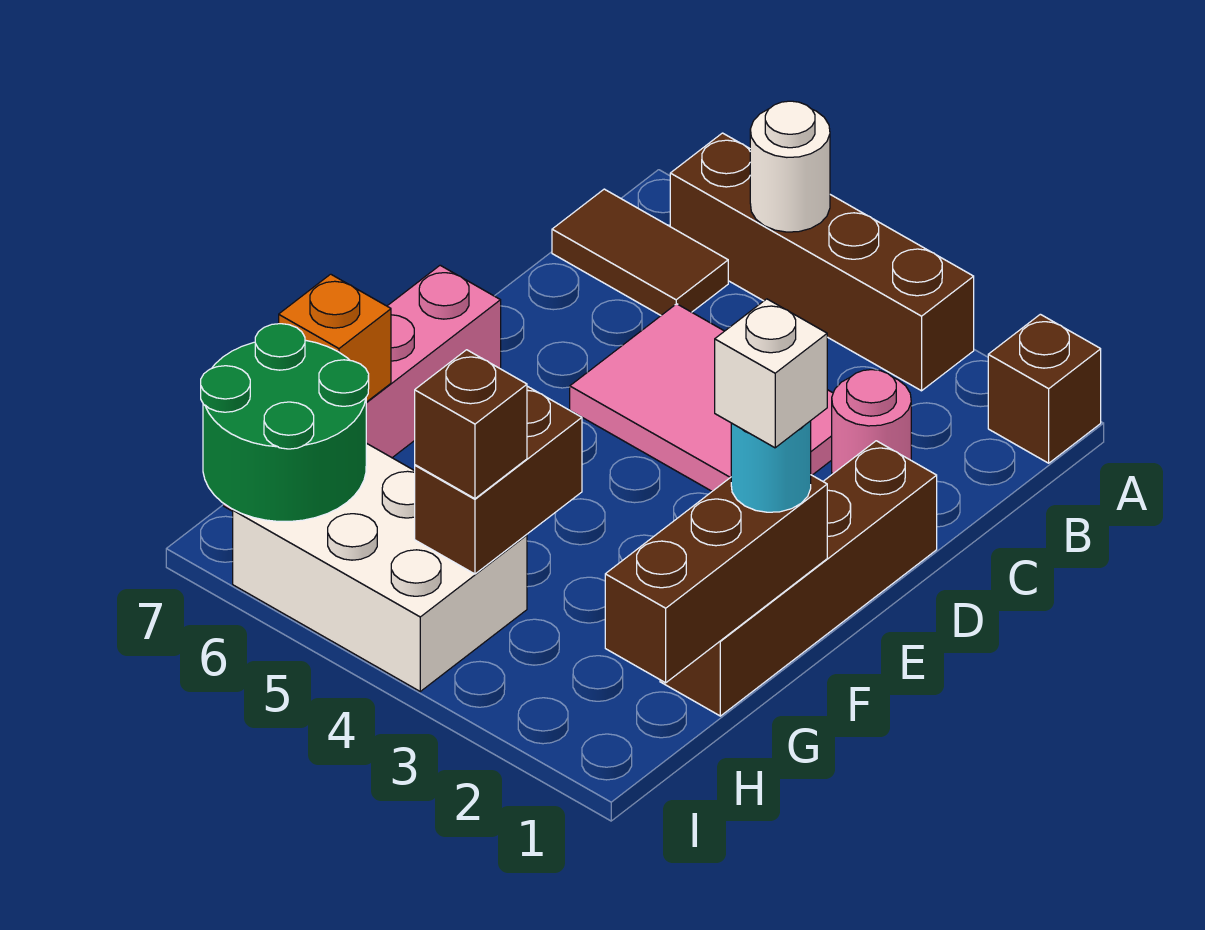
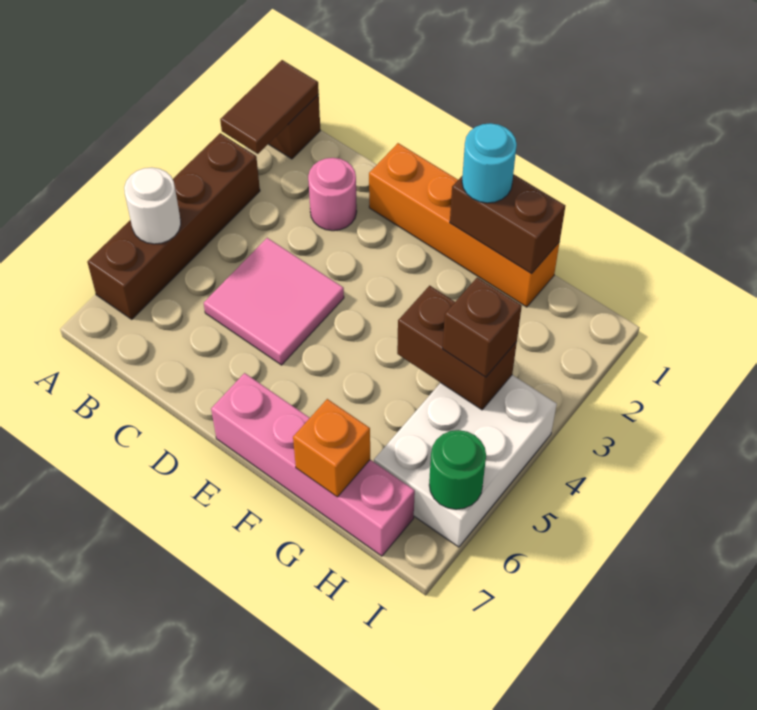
brown 1x2 tile [552,189,728,315] -> brown 1x2 tile moved to [220,60,319,154]
pink 2x3 tile [570,304,833,491] -> pink 2x2 tile [204,238,344,365]
brown 1x4 brick [660,441,937,716] -> orange 1x4 brick [369,143,560,307]
brown 1x3 brick [605,475,827,683] -> brown 1x2 brick [450,174,565,274]
white 1x1 brick [715,299,827,448] -> none
green 2x2 round brick [201,324,369,521] -> green 1x1 round brick [429,430,486,509]

